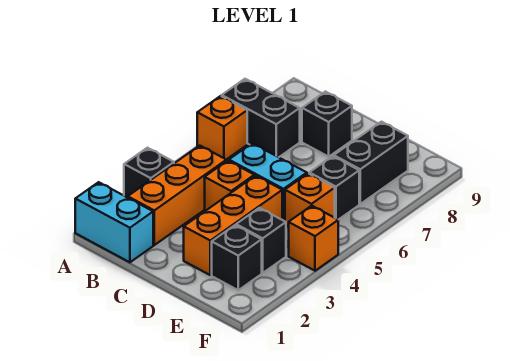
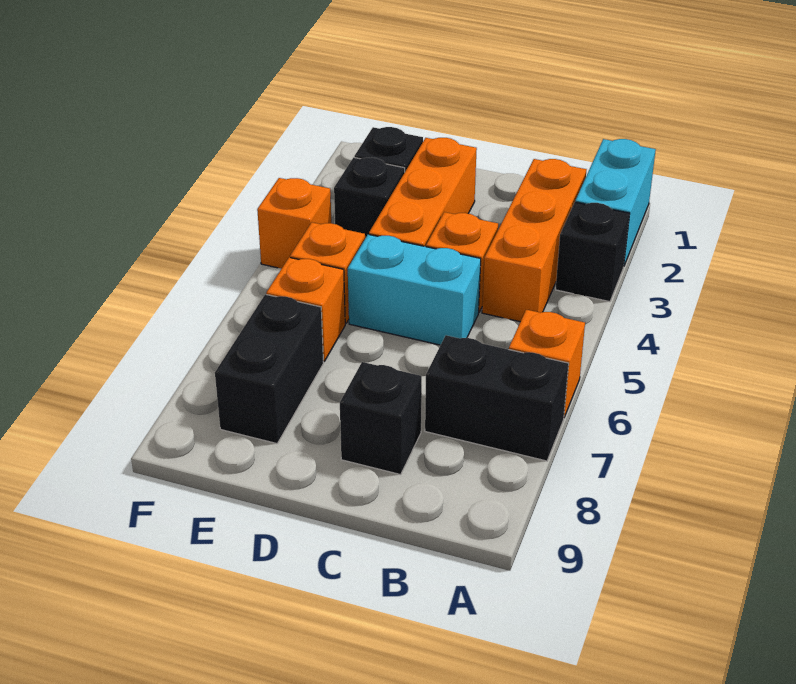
cyan 1x2 brick [75,182,153,262] -> cyan 1x2 brick turned to [575,139,656,266]
black 1x1 brick [309,156,359,220] -> orange 1x1 brick [266,257,345,361]

